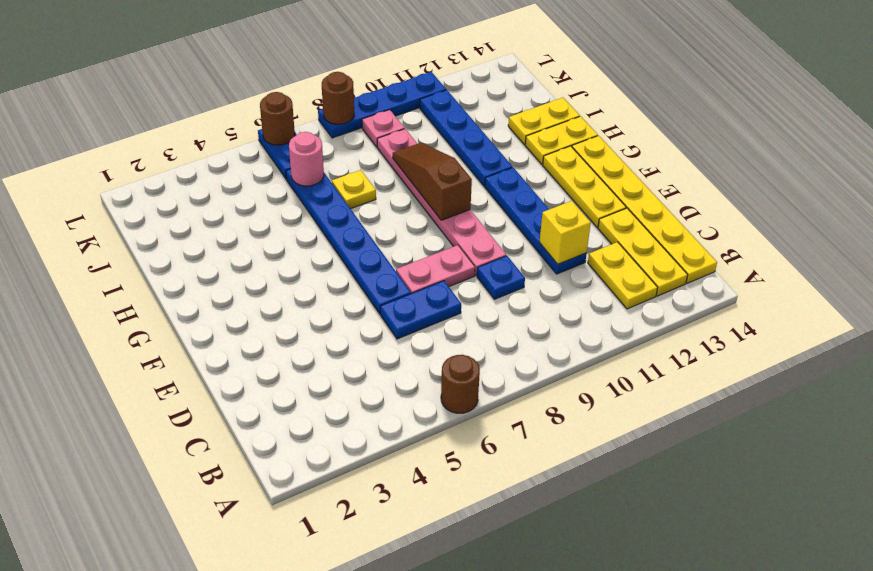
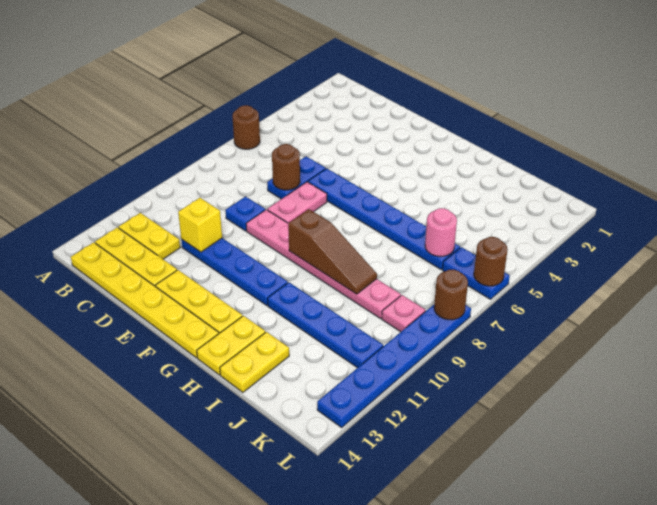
none -> brown 1x1 round brick [272,144,300,190]
yellow 1x1 plate [332,170,376,209] -> none
blue 1x4 plate [318,72,446,138] -> blue 1x6 plate [317,305,471,427]

